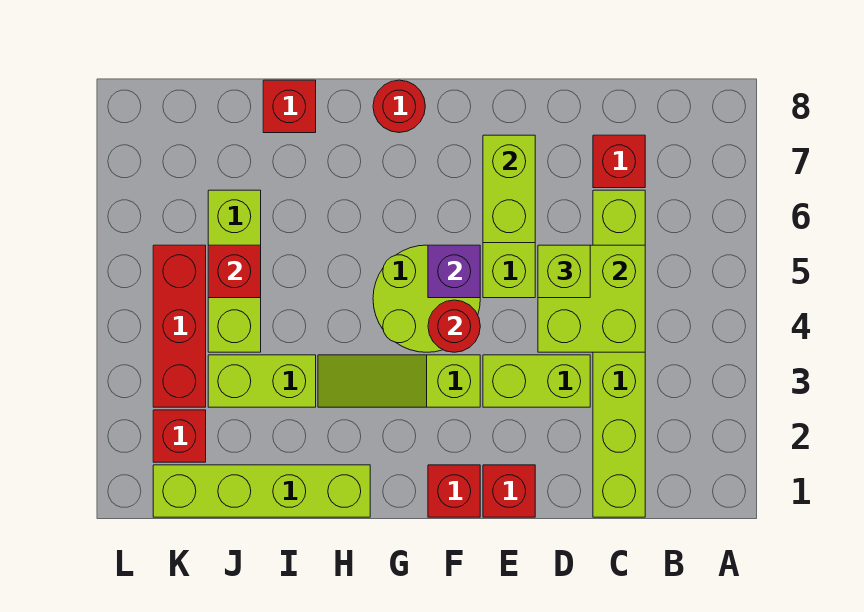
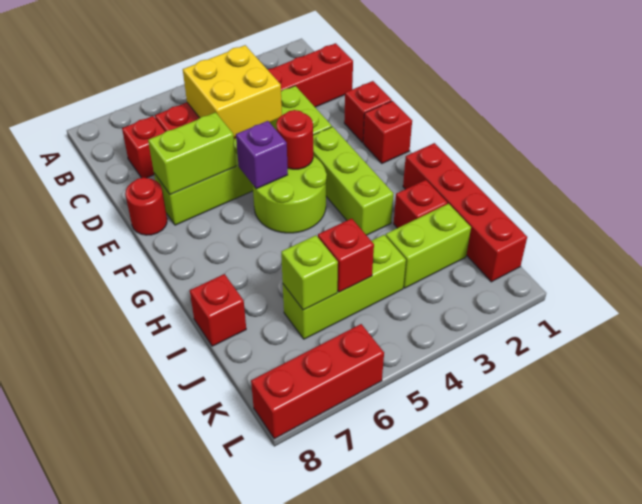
lime 1x6 brick [593,190,645,517] -> red 1x6 brick [155,43,353,139]
lime 2x2 brick [538,245,645,352] -> yellow 2x2 brick [183,45,282,137]
lime 1x1 brick [538,245,590,298] -> lime 1x1 brick moved to [281,235,338,310]
lime 1x3 slope [318,355,480,407] -> lime 1x3 brick [313,127,393,235]
red 1x1 round brick [373,80,425,133] -> red 1x1 round brick moved to [125,178,167,235]
lime 1x4 brick [153,465,370,517] -> red 1x4 brick [403,143,527,282]
lime 1x2 brick [208,355,316,407] -> lime 1x2 brick turned to [386,204,471,288]
red 1x1 brick [153,410,206,462] -> red 1x1 brick moved to [394,180,447,228]
red 1x3 brick [153,245,206,407] -> red 1x3 brick moved to [251,324,384,439]

